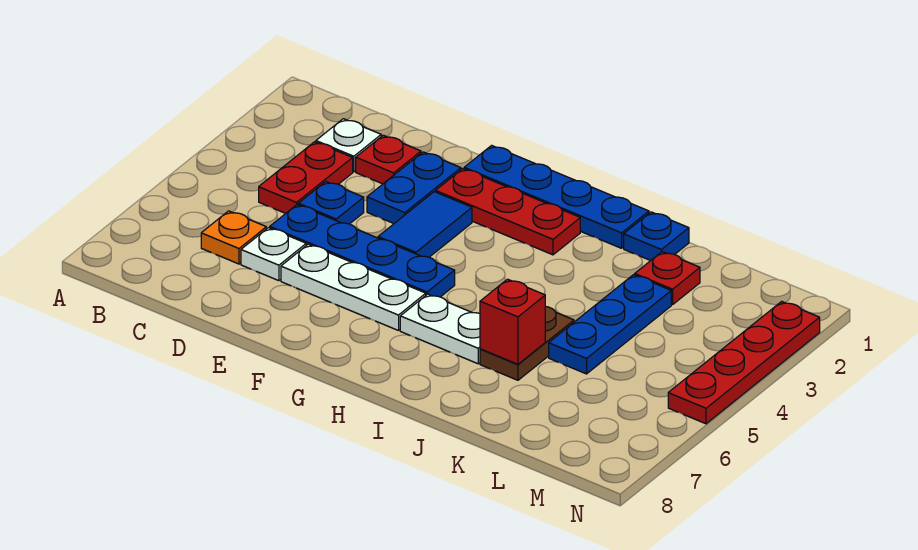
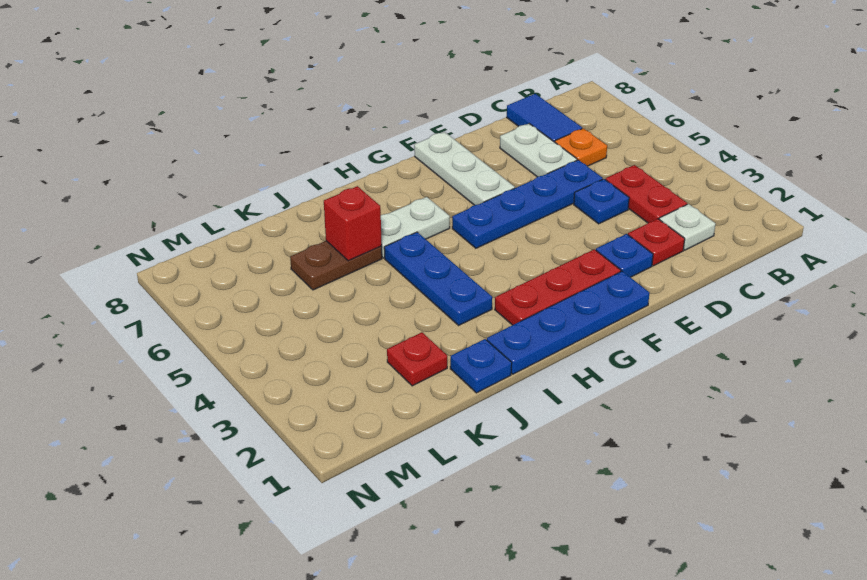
white 1x1 plate [241,228,306,281] -> white 1x2 plate [500,124,577,177]
blue 1x2 plate [367,152,461,223] -> blue 1x1 plate [596,234,653,277]
white 1x3 plate [281,244,426,331] -> white 1x3 plate turned to [414,132,515,205]
blue 1x2 tile [378,192,472,257] -> blue 1x2 tile moved to [507,94,582,142]
brown 1x2 plate [480,306,574,380] -> brown 1x2 plate turned to [290,241,382,290]
blue 1x3 plate [549,275,671,374] -> blue 1x3 plate moved to [384,232,492,325]
red 1x4 plate [668,301,820,424] -> none

